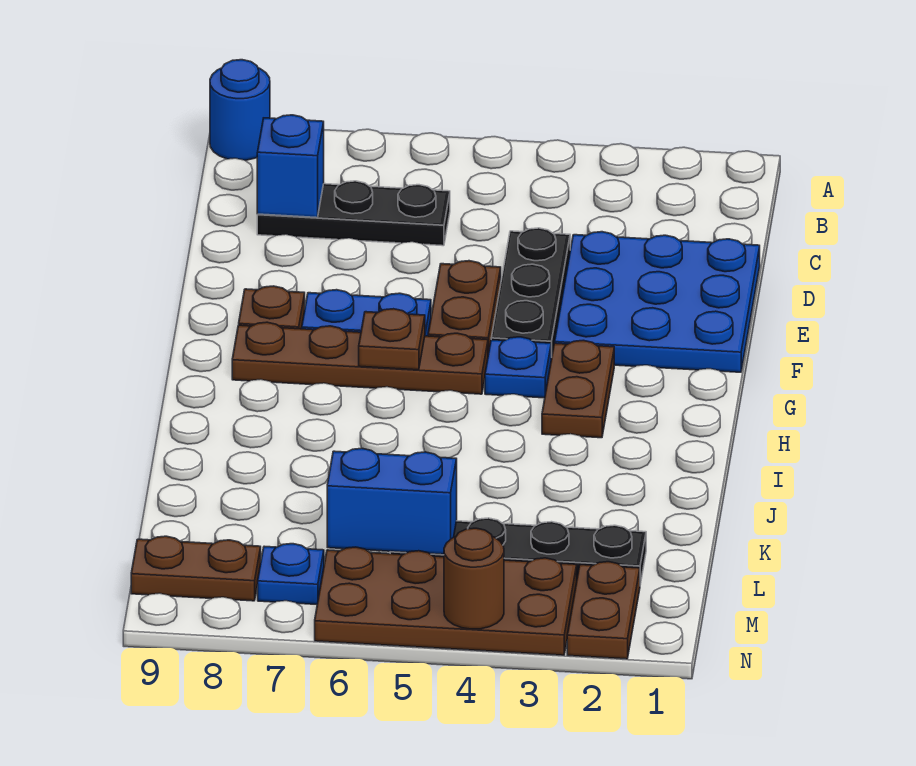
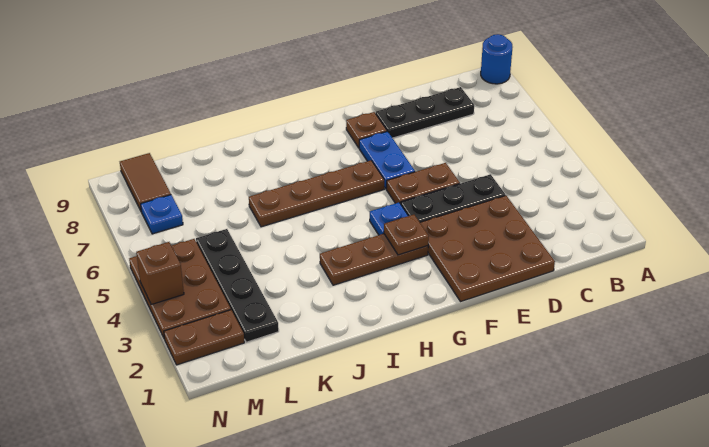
black 1x3 plate [257,181,450,246] -> black 1x3 plate turned to [376,87,474,138]
blue 1x1 brick [257,115,324,218] -> none
blue 3x3 plate [555,232,760,372] -> brown 3x3 plate [420,196,555,301]
brown 1x2 plate [542,340,614,438] -> brown 1x3 plate [320,234,428,285]
brown 1x4 plate [232,322,488,394] -> brown 1x4 plate turned to [249,160,384,227]
brown 1x1 plate [359,309,425,370] -> brown 1x1 plate moved to [384,215,429,255]
blue 1x2 brick [327,448,457,554] -> none
brown 2x4 plate [315,547,577,655] -> brown 2x3 plate [129,239,231,339]
brown 1x2 plate [131,536,261,601] -> brown 1x2 tile [120,153,171,212]
brown 1x1 round brick [444,528,504,629] -> brown 1x1 brick [136,242,184,305]

